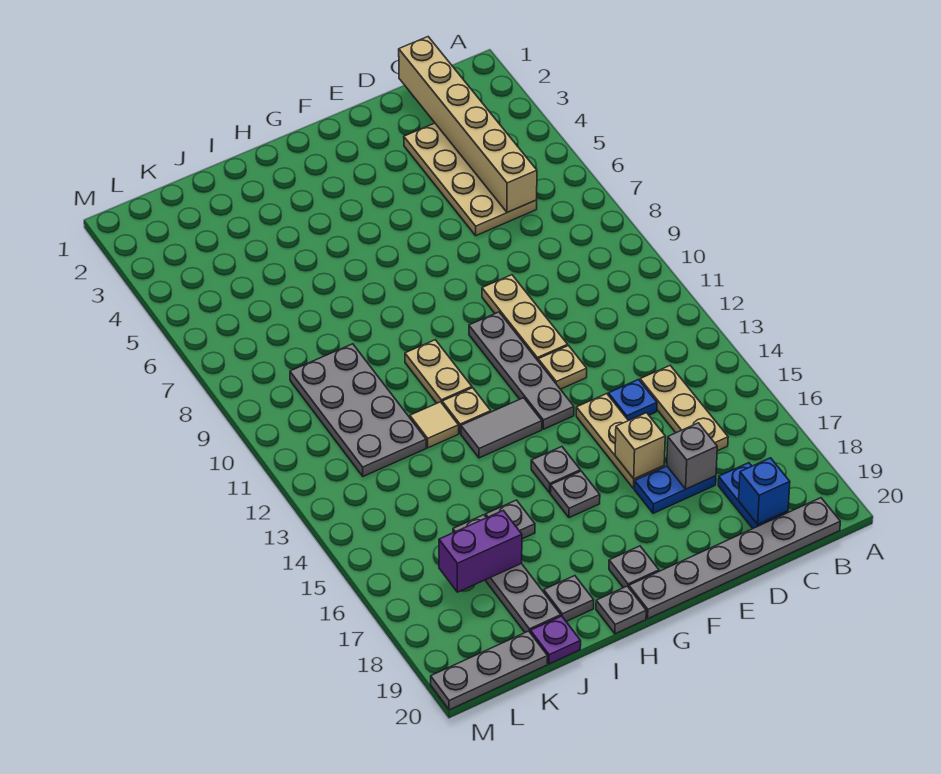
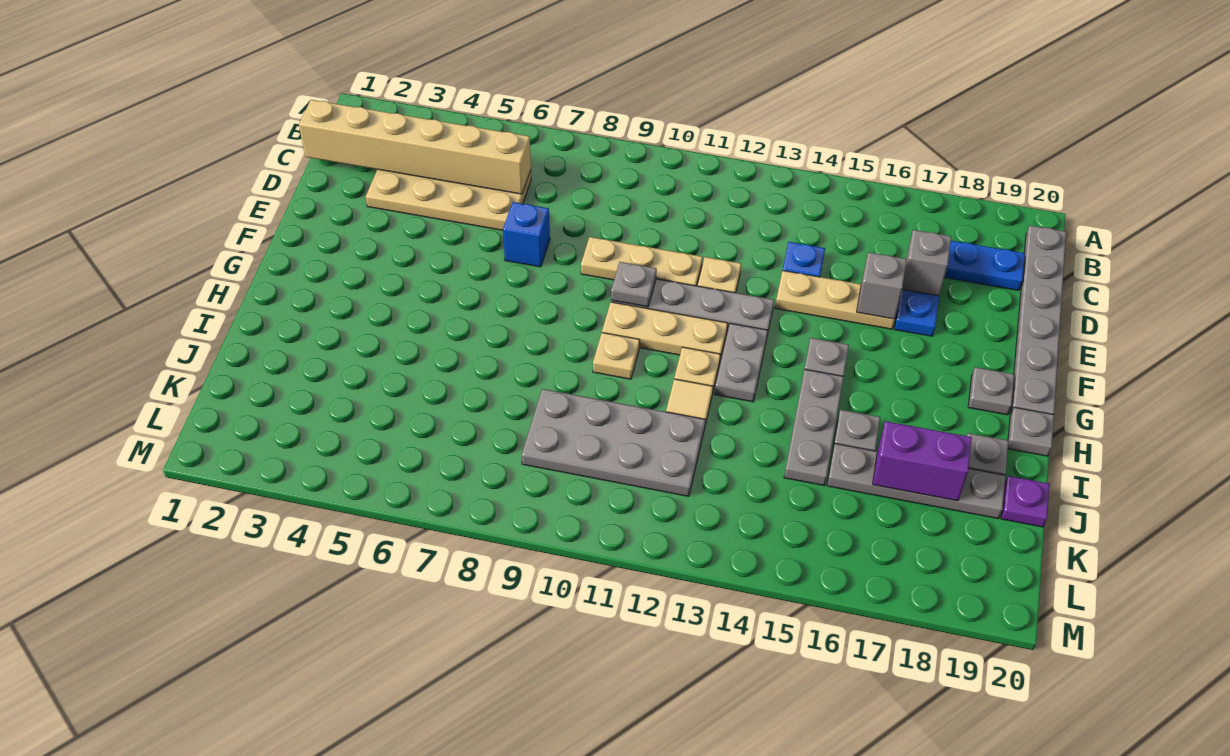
tan 1x3 plate [640,366,728,451] -> tan 1x3 plate moved to [602,302,728,360]
blue 1x1 brick [739,458,790,524] -> blue 1x1 brick moved to [503,202,550,267]
tan 1x1 brick [615,413,665,479] -> grey 1x1 brick [857,252,907,319]
grey 1x2 tile [461,398,542,458] -> grey 1x2 plate [715,323,768,402]
grey 1x1 plate [550,471,600,518] -> grey 1x1 plate moved to [611,262,657,307]
tan 1x2 plate [405,340,472,403] -> tan 1x1 plate [593,333,640,379]
purple 1x2 brick [439,510,522,592] -> purple 1x2 brick turned to [873,421,972,501]
grey 1x3 plate [431,631,548,710] -> grey 1x3 plate moved to [784,369,844,486]

